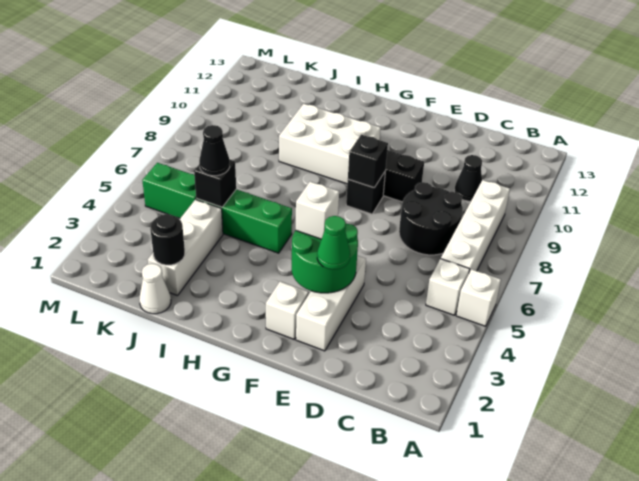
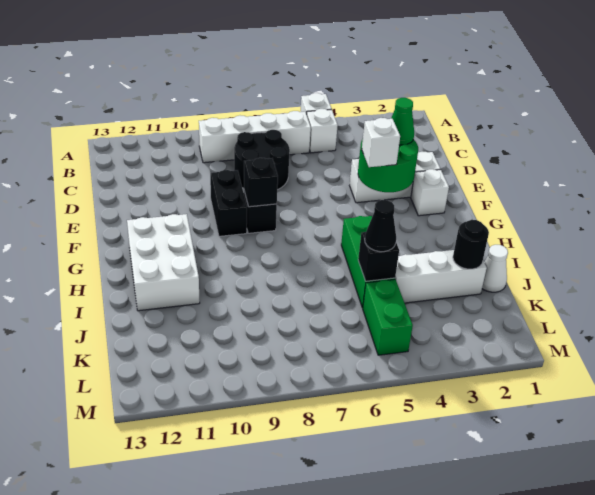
black 1x1 cone [454,155,482,201] -> none
white 2x3 brick [279,104,381,184] -> white 2x3 brick moved to [127,214,200,311]

